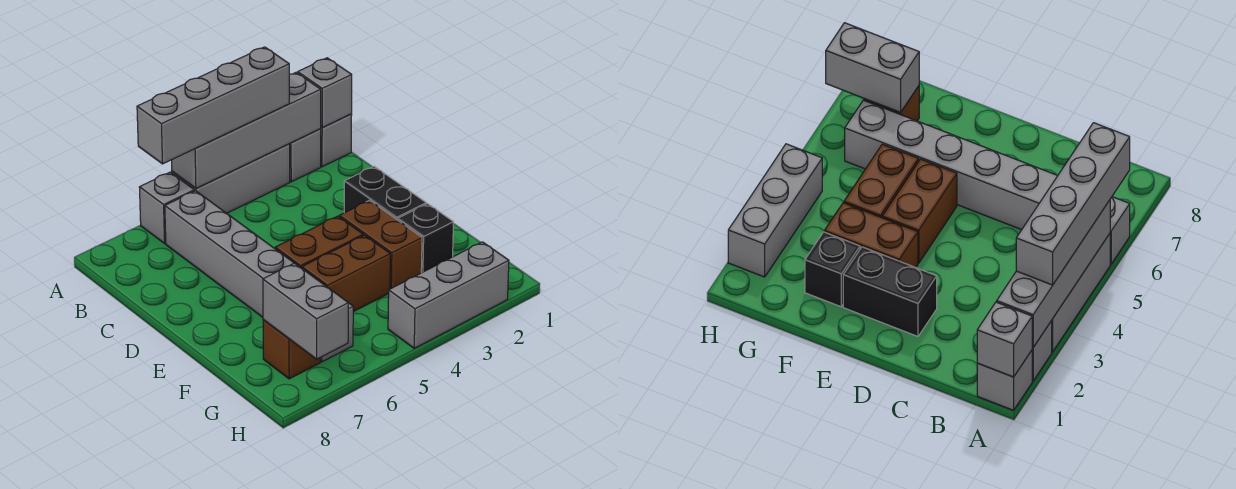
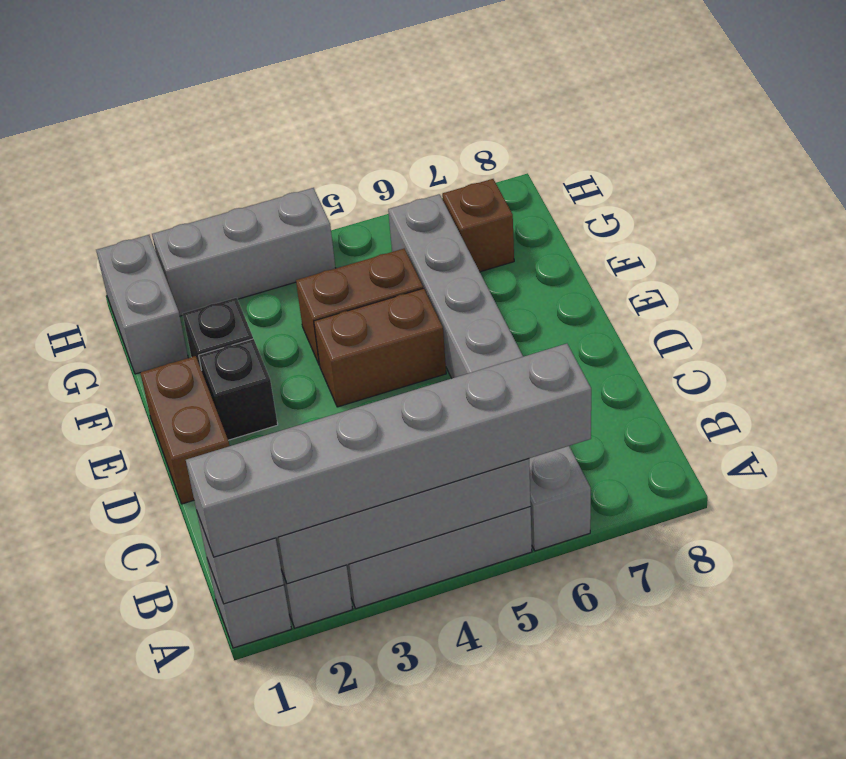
grey 1x4 brick [137,47,289,164] -> grey 1x6 brick [186,344,591,557]
black 1x2 brick [344,166,426,220] -> black 1x1 brick [199,339,278,440]
brown 1x2 brick [339,200,422,289] -> brown 1x2 brick moved to [140,356,229,504]
grey 1x2 brick [263,263,348,359] -> grey 1x2 brick moved to [96,235,188,374]

